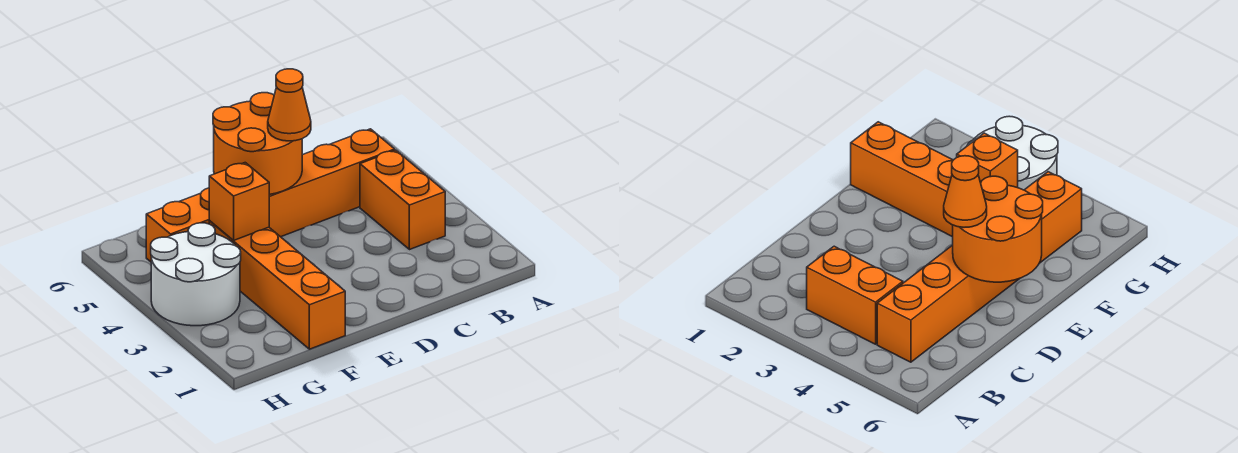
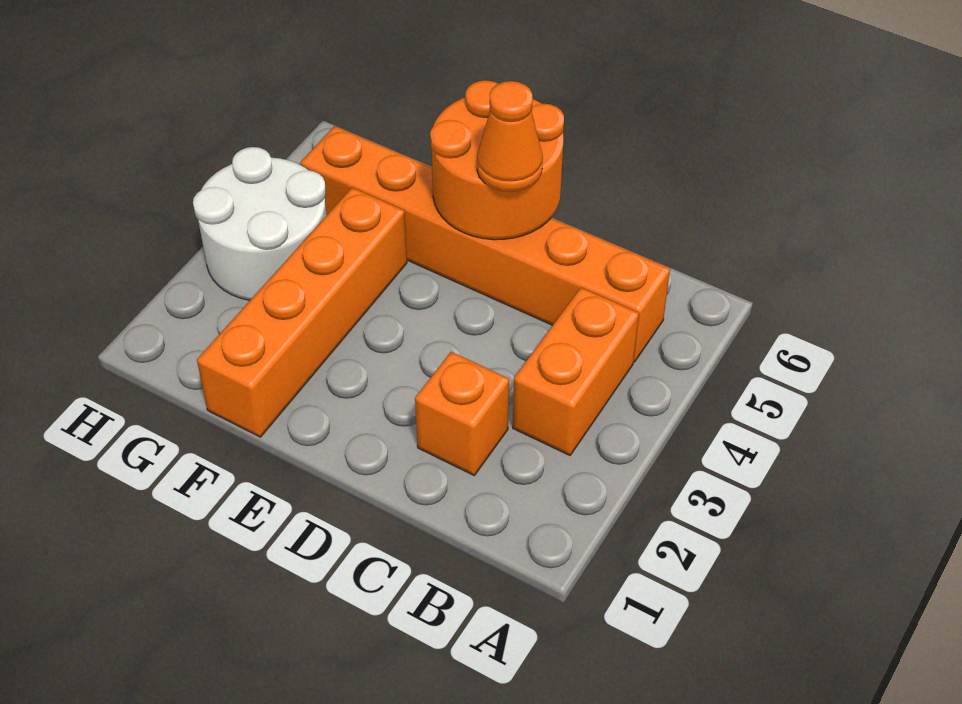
orange 1x1 brick [209,163,269,241] -> orange 1x1 brick moved to [415,352,509,475]

